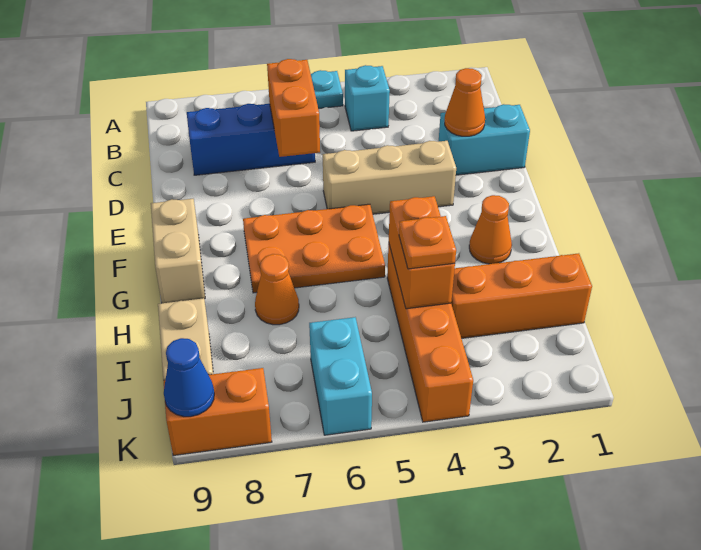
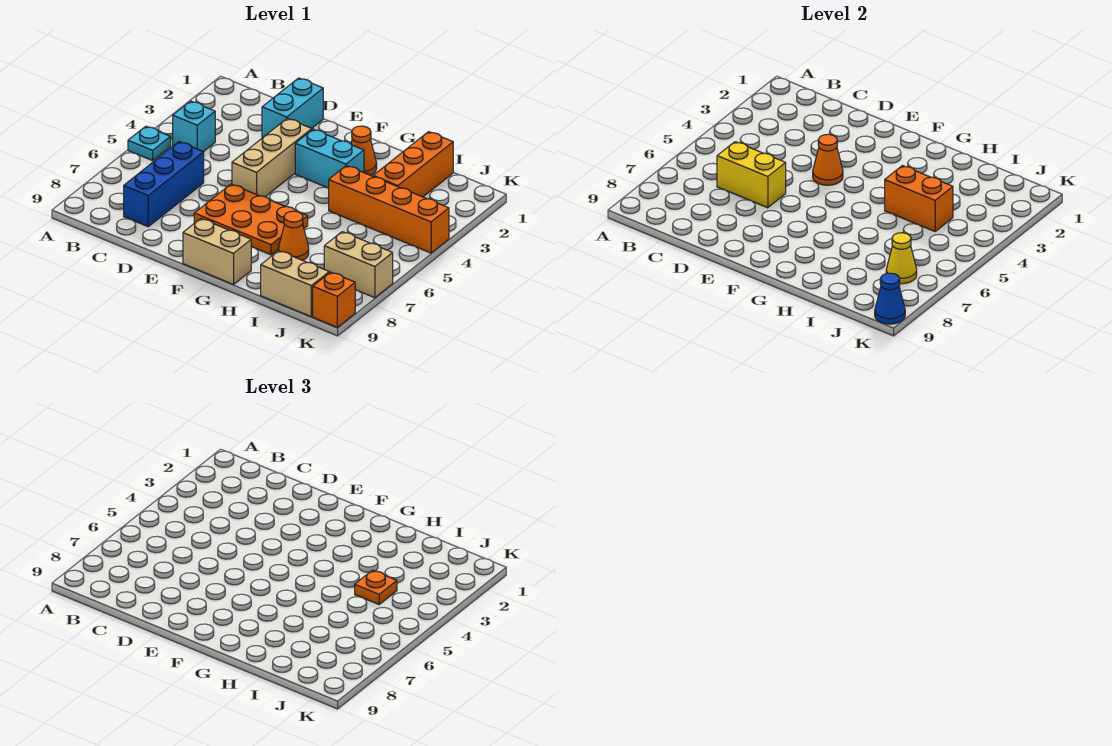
orange 1x2 brick [267,59,320,157] -> yellow 1x2 brick [717,142,786,208]
orange 1x1 cone [445,68,485,136] -> orange 1x1 cone moved to [813,134,843,185]
orange 2x3 plate [243,204,385,293] -> orange 2x3 plate turned to [194,184,308,255]
cyan 1x2 brick [309,317,372,435] -> cyan 1x2 brick moved to [295,129,364,188]
none -> tan 1x2 brick [324,232,393,298]
none -> yellow 1x1 cone [886,233,917,284]
orange 1x2 brick [164,368,272,456] -> orange 1x1 brick [313,272,355,327]

